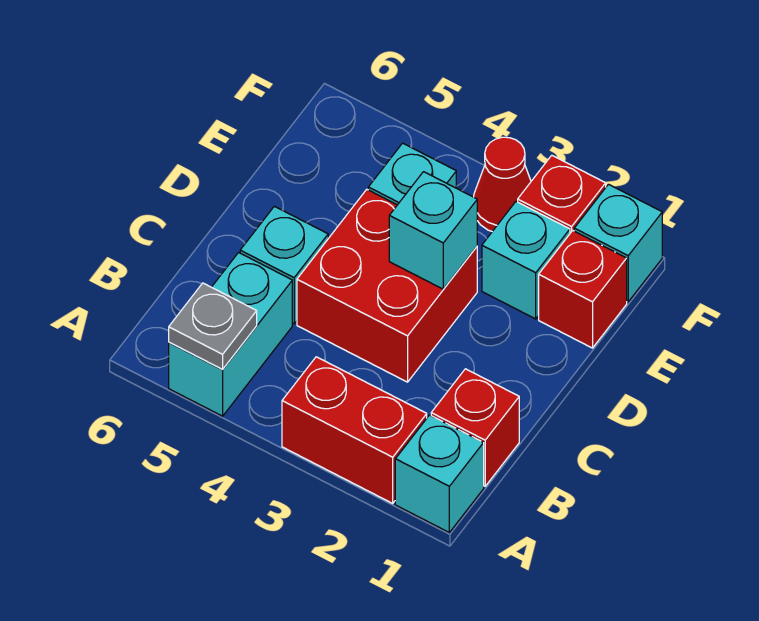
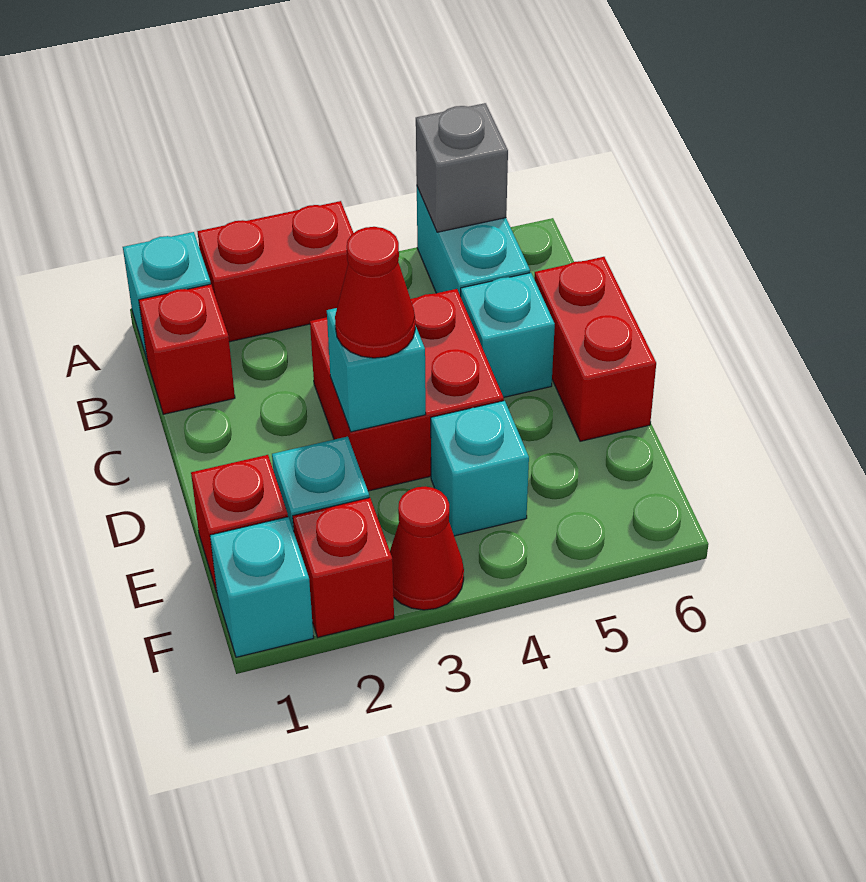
grey 1x1 plate [169,283,257,369] -> grey 1x1 brick [416,103,508,232]
none -> red 1x2 brick [534,257,656,441]
none -> red 1x1 cone [335,227,415,358]

